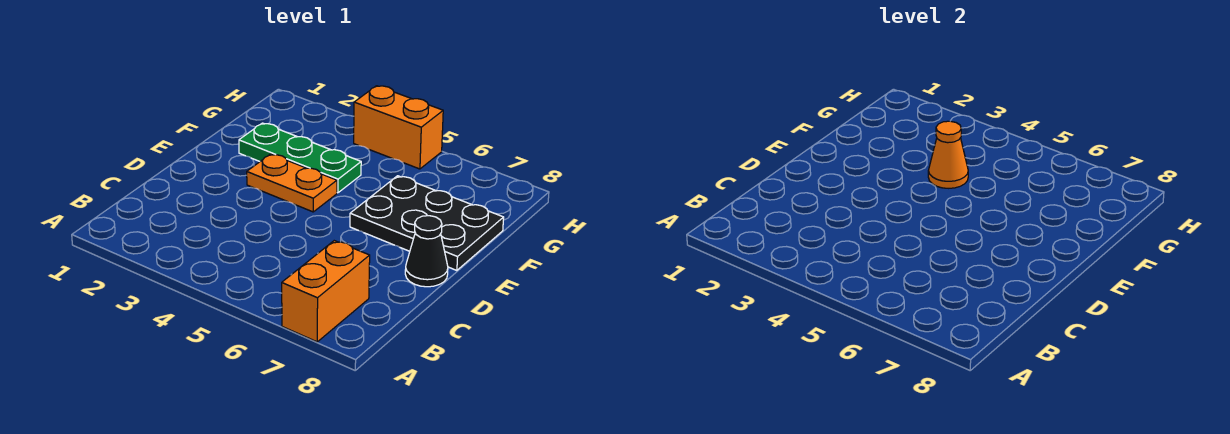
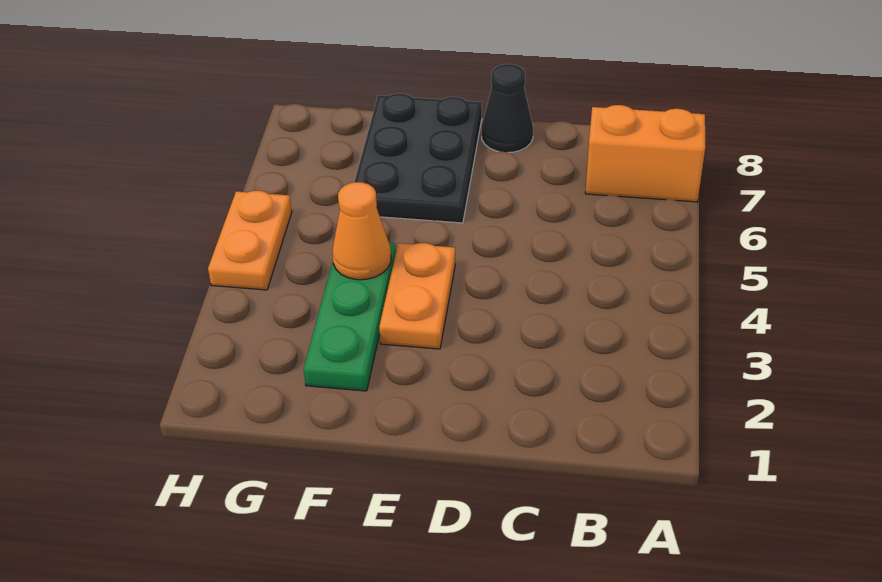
orange 1x2 brick [354,86,443,169] -> orange 1x2 plate [208,191,292,290]

